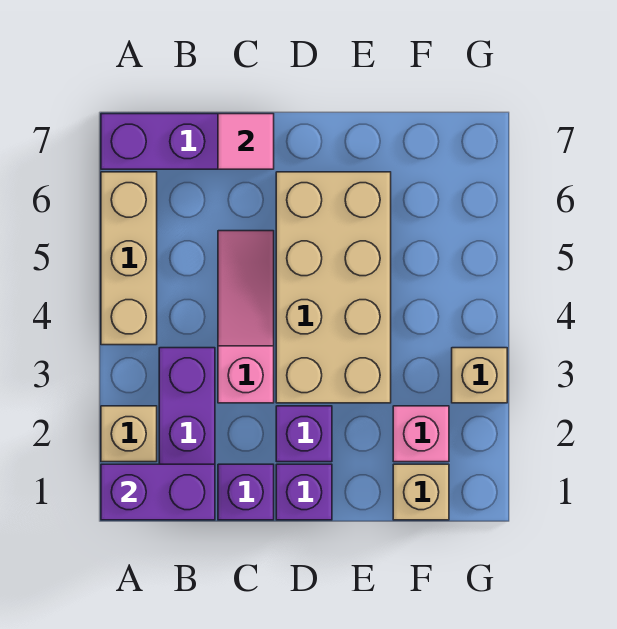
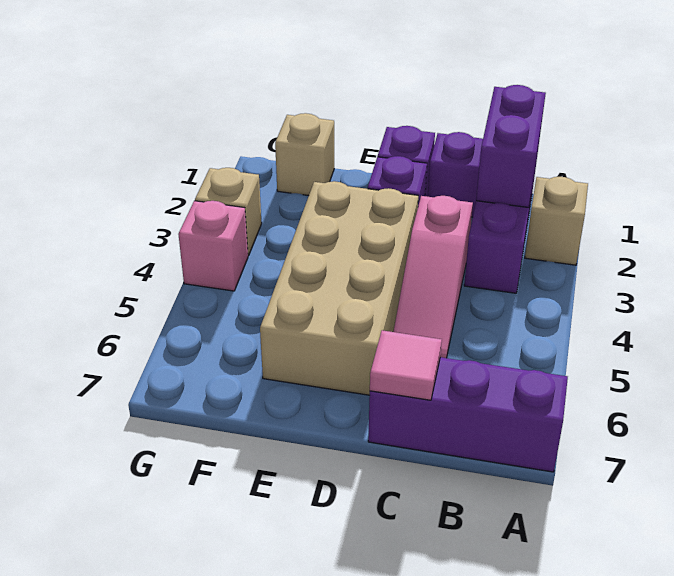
purple 1x2 brick [101,464,215,520] -> purple 1x2 brick turned to [476,85,546,208]
tan 1x3 brick [101,172,157,345] -> none
pink 1x1 brick [393,406,449,462] -> pink 1x1 brick moved to [178,201,248,291]

